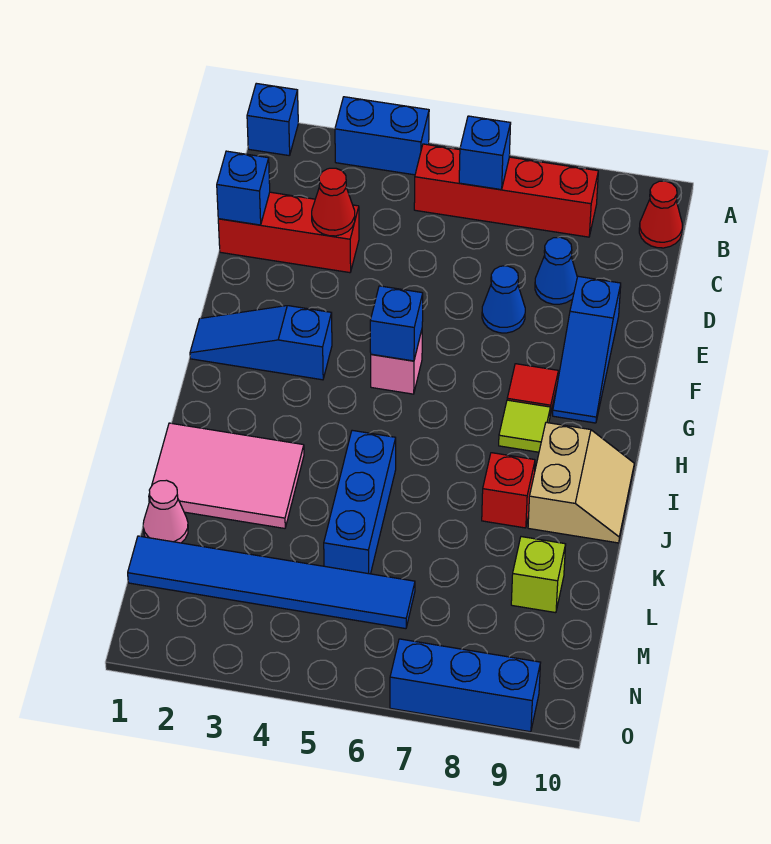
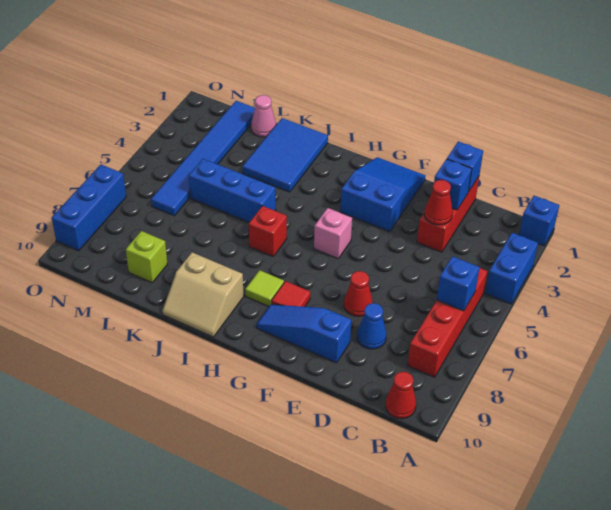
blue 1x1 cone [482,266,525,333] -> red 1x1 cone [344,271,372,316]
blue 1x3 slope [190,306,332,380] -> blue 2x3 slope [340,157,425,232]
blue 1x1 brick [370,286,423,361] -> blue 1x1 brick moved to [434,159,472,210]
pink 2x3 tile [149,423,304,528] -> blue 2x3 tile [243,118,328,192]
red 1x1 brick [482,453,535,528] -> red 1x1 brick moved to [249,206,287,256]

